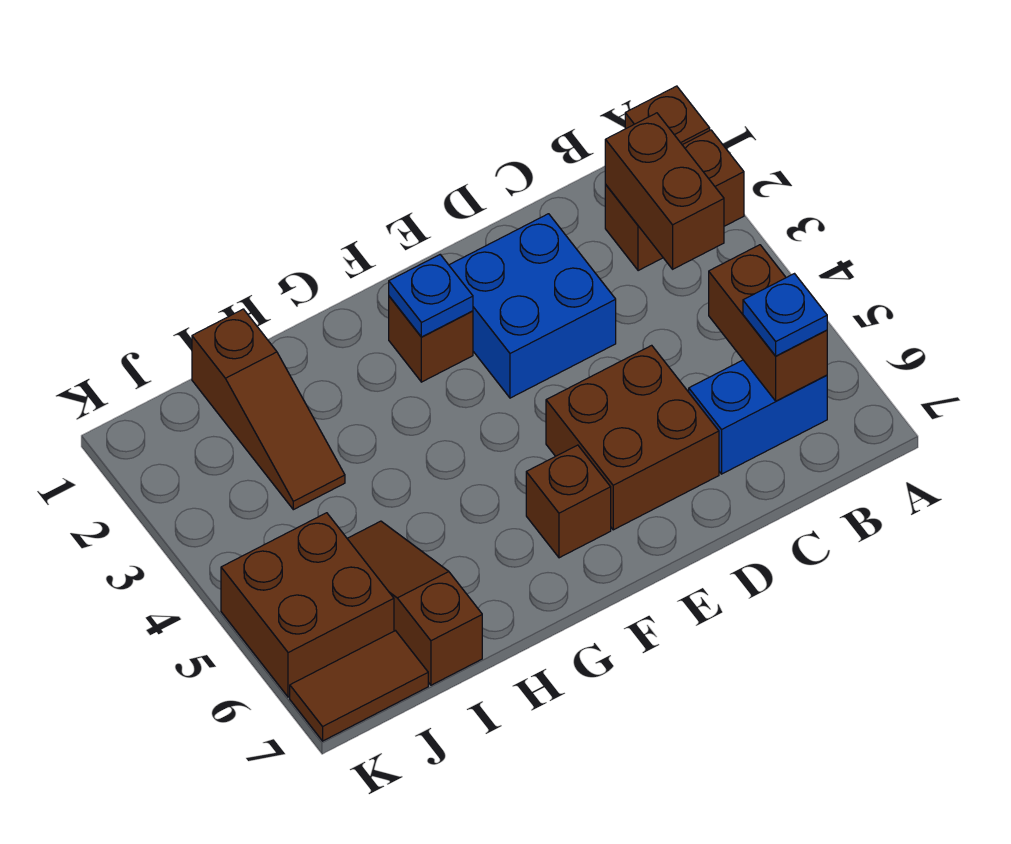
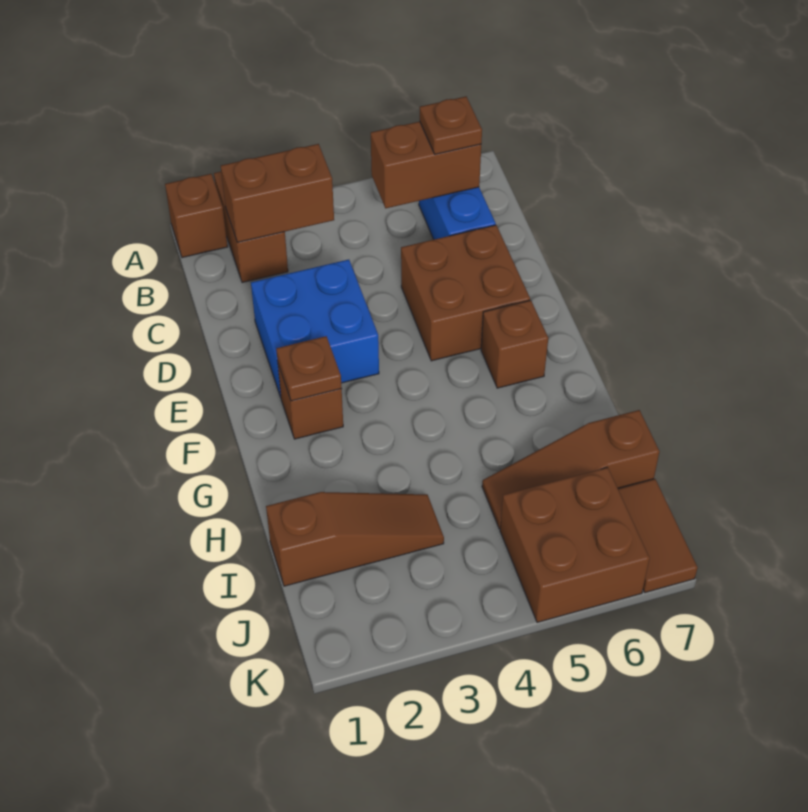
blue 1x1 plate [743,274,827,356] -> brown 1x1 plate [420,97,482,154]
blue 1x1 plate [389,255,473,337] -> brown 1x1 plate [276,336,342,401]

